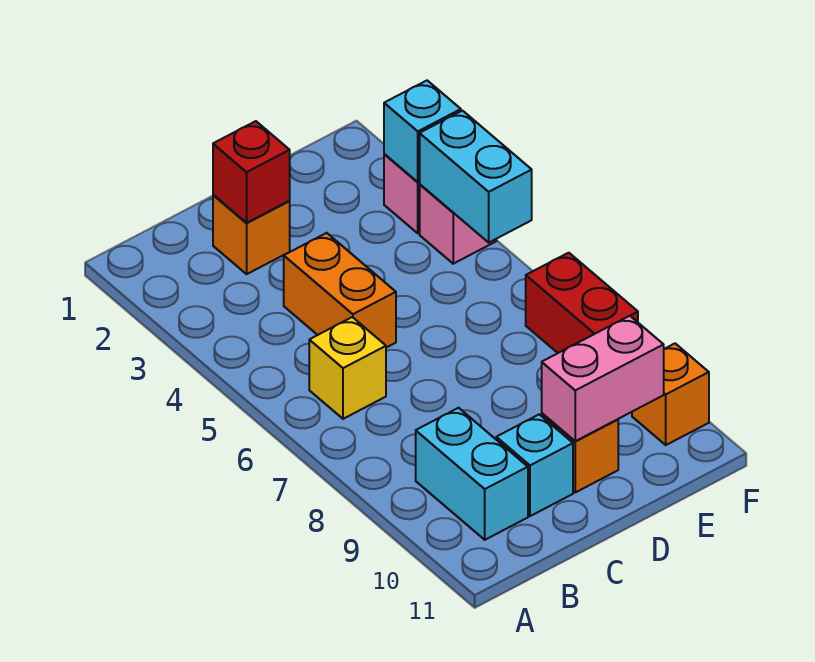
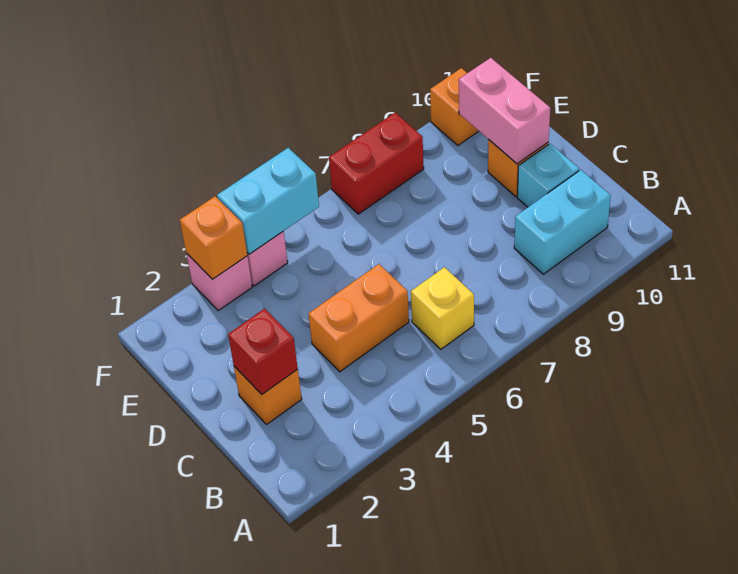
cyan 1x1 brick [384,81,461,182] -> orange 1x1 brick [180,196,247,279]

